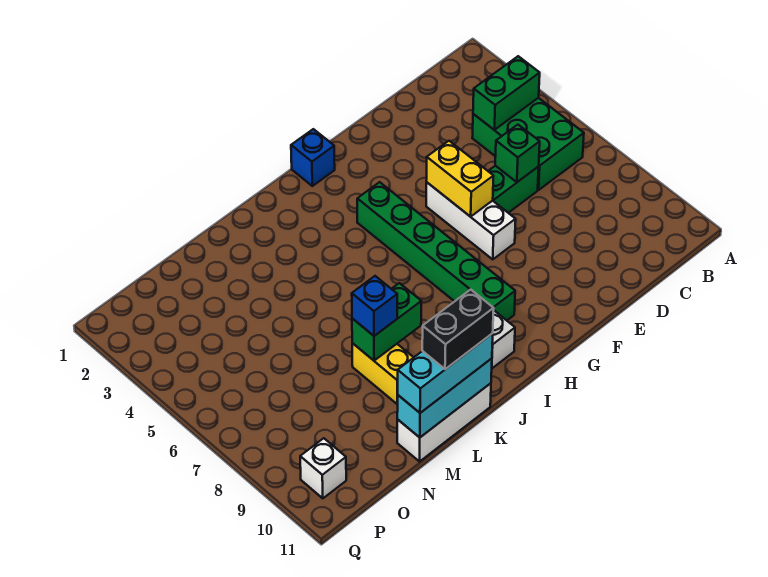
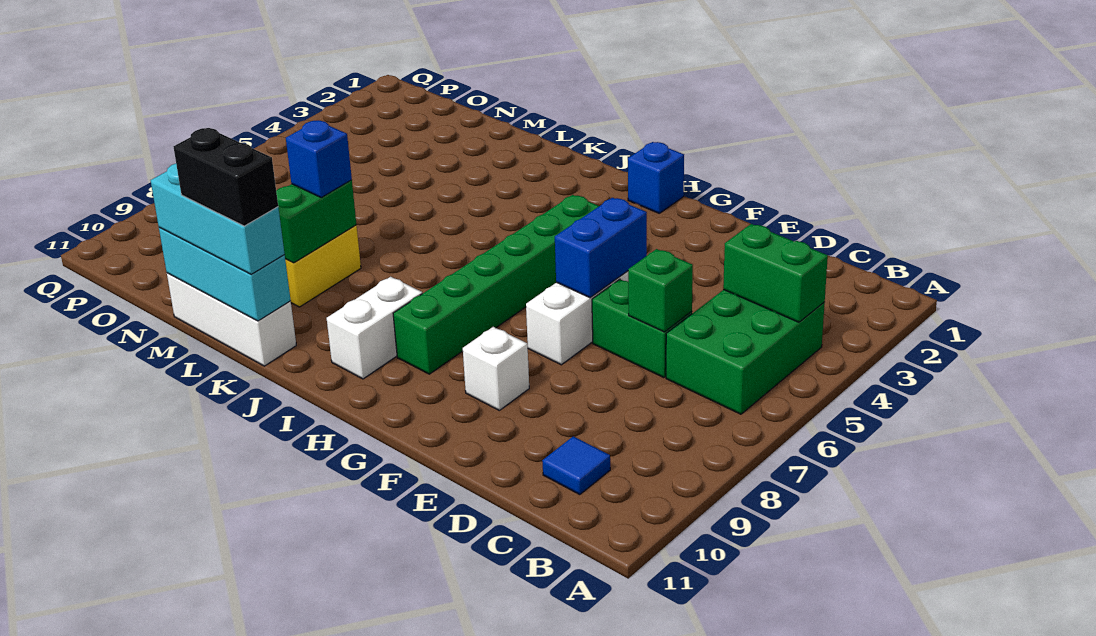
none -> blue 1x1 tile [542,436,610,495]
yellow 1x2 brick [426,141,493,217] -> blue 1x2 brick [555,198,647,298]
green 1x2 brick [352,283,421,361] -> green 1x2 brick turned to [276,180,356,263]
white 1x1 brick [300,438,346,498] -> white 1x1 brick moved to [463,327,529,410]

